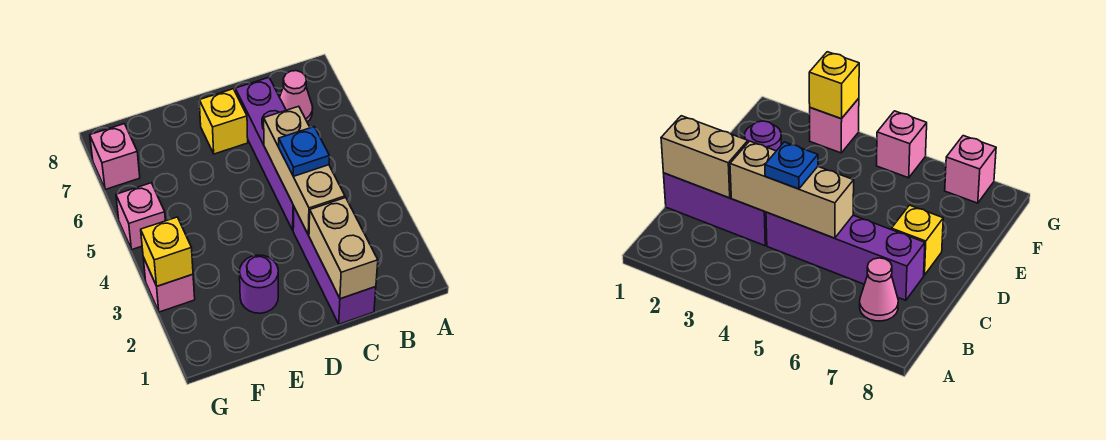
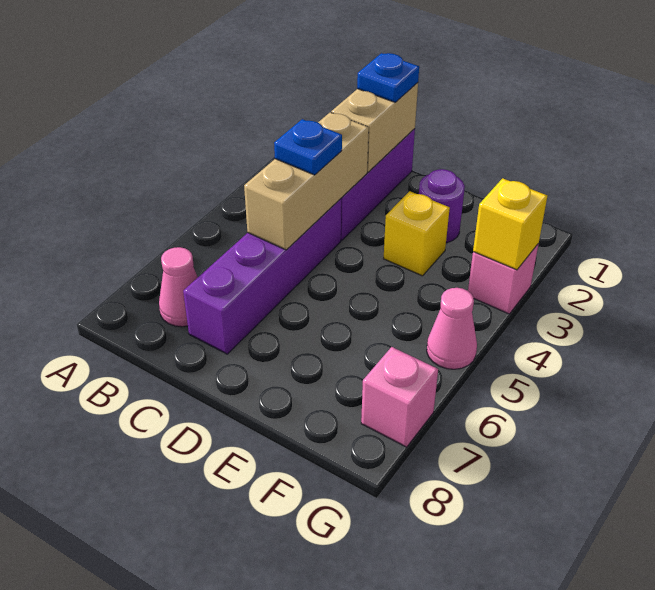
none -> blue 1x1 plate [357,53,419,102]
yellow 1x1 brick [199,89,248,154] -> yellow 1x1 brick moved to [384,191,450,276]
pink 1x1 brick [116,183,165,249] -> pink 1x1 cone [427,288,477,369]

